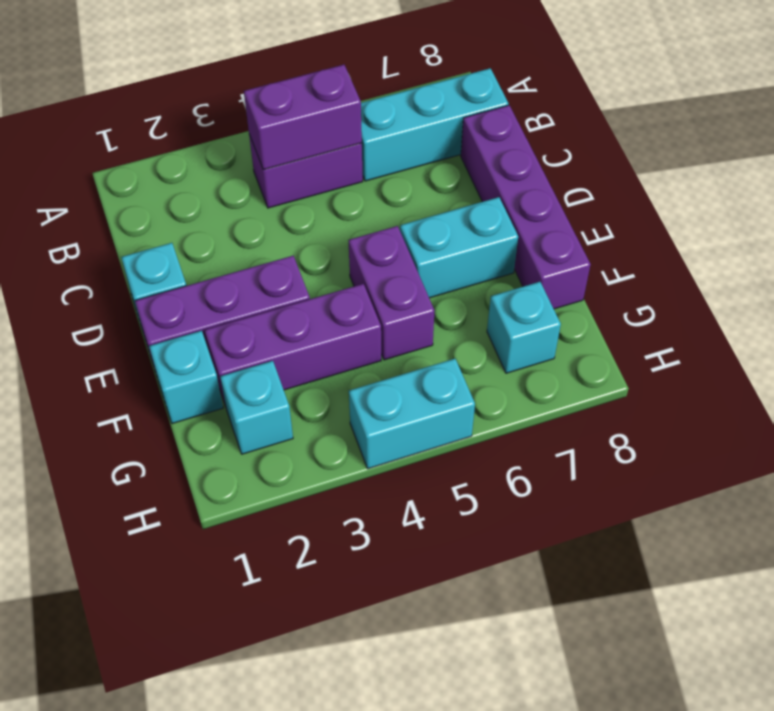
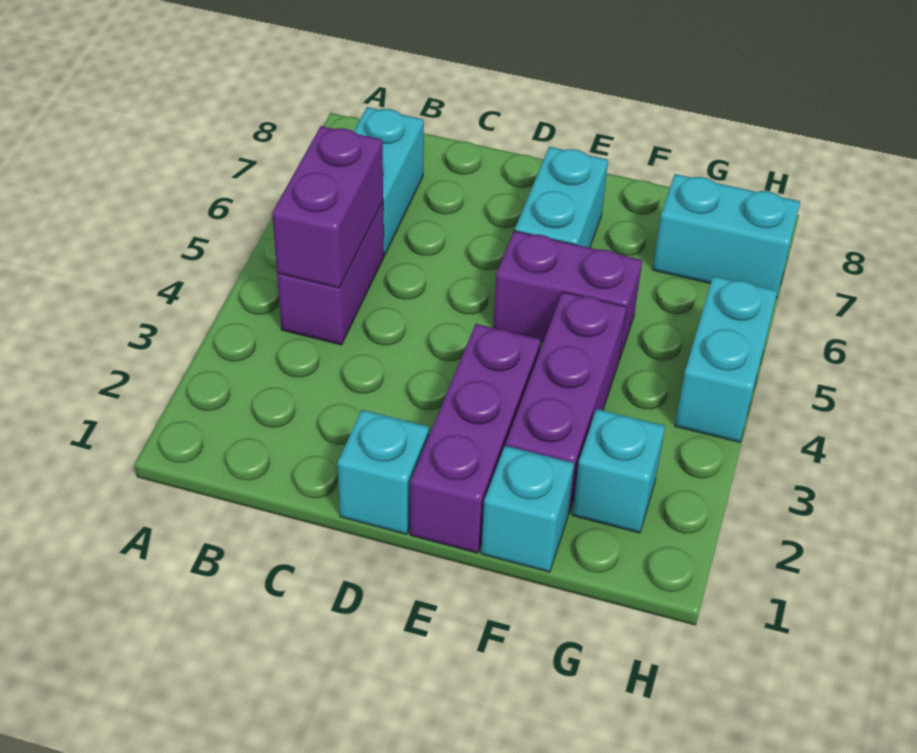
cyan 1x3 brick [361,68,508,181] -> cyan 1x2 brick [354,107,424,255]
purple 1x4 brick [461,105,591,309] -> none
cyan 1x1 brick [487,282,561,373] -> cyan 1x2 brick [653,174,800,298]

